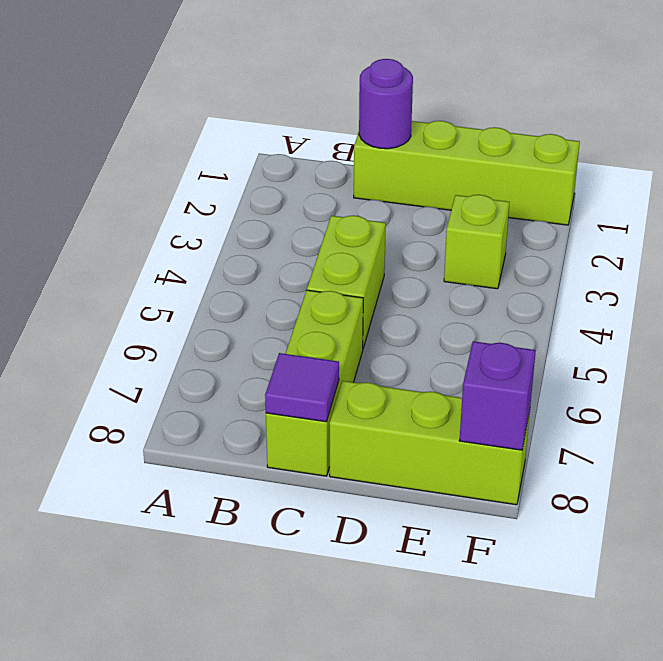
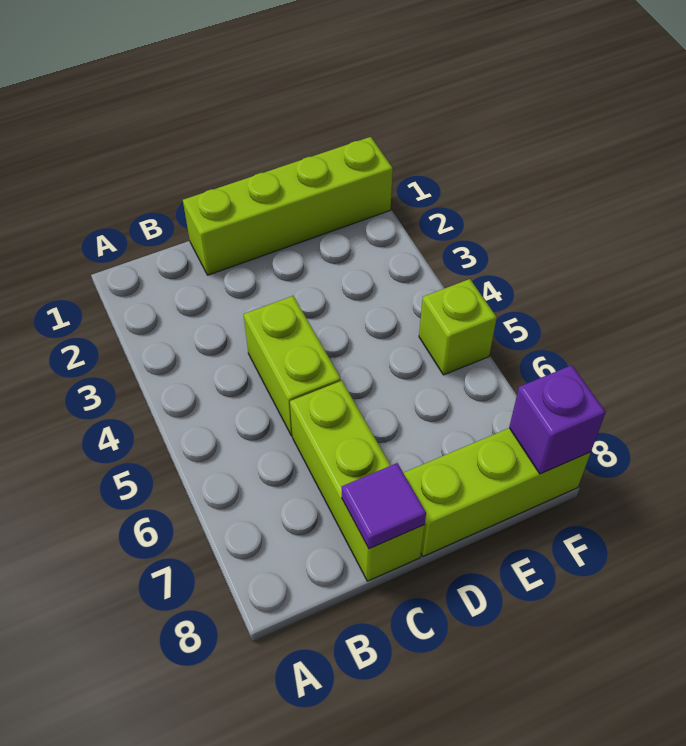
purple 1x1 round brick [359,59,413,149] -> none
lime 1x1 brick [444,195,510,289] -> lime 1x1 brick moved to [419,279,497,375]

